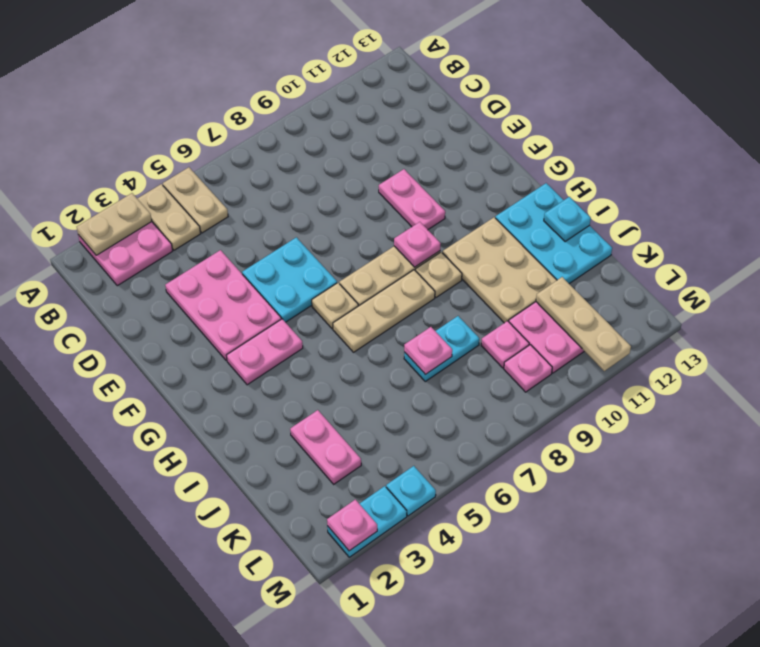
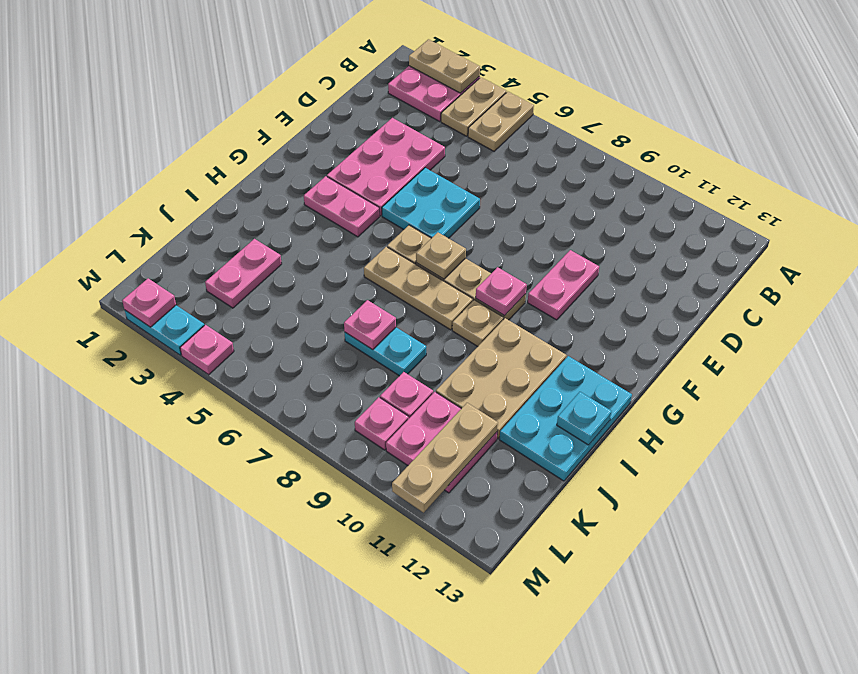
none -> tan 1x1 plate [416,233,466,279]
cyan 1x1 plate [386,466,436,516] -> pink 1x1 plate [180,325,234,375]

